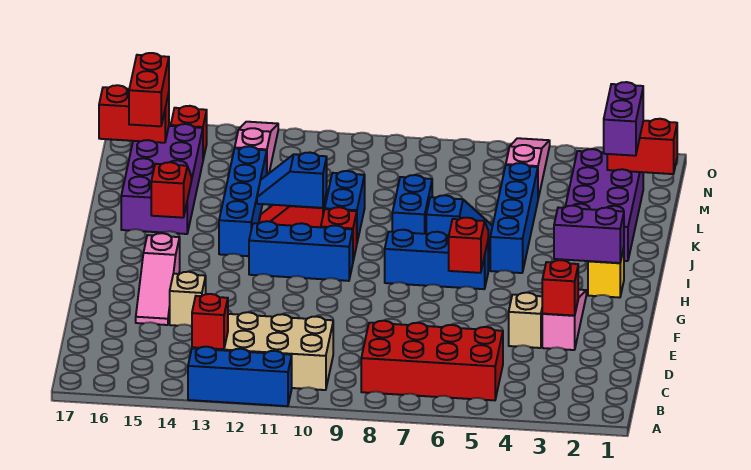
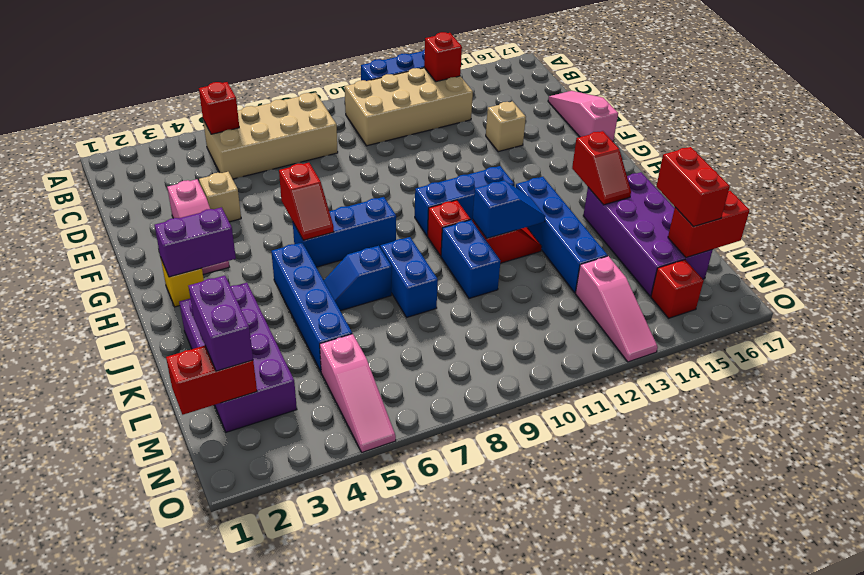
red 2x4 brick [361,321,503,400] -> tan 2x4 brick [203,93,338,179]
red 1x1 brick [542,260,578,316] -> red 1x1 brick moved to [199,82,239,134]
pink 1x3 slope [136,233,180,325] -> pink 1x3 slope moved to [548,91,618,141]

